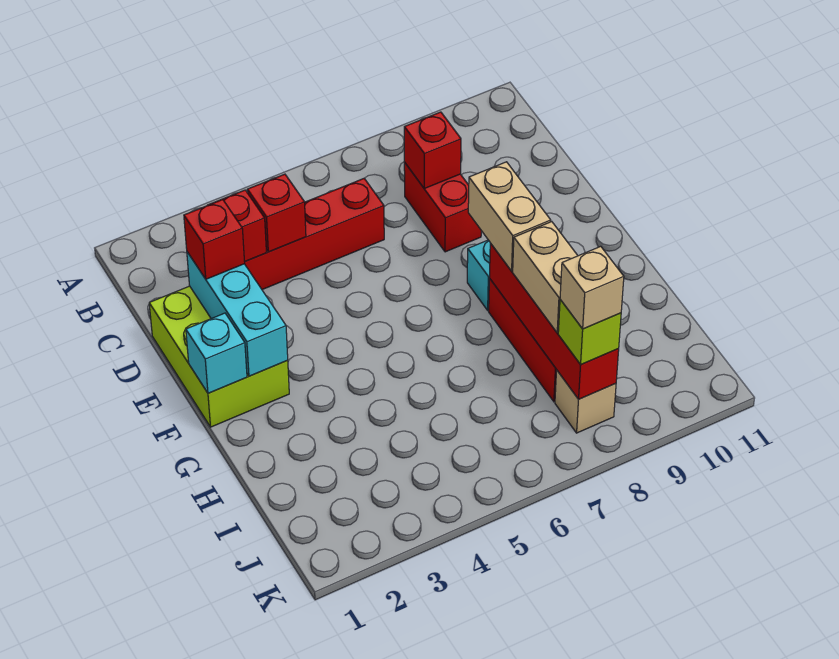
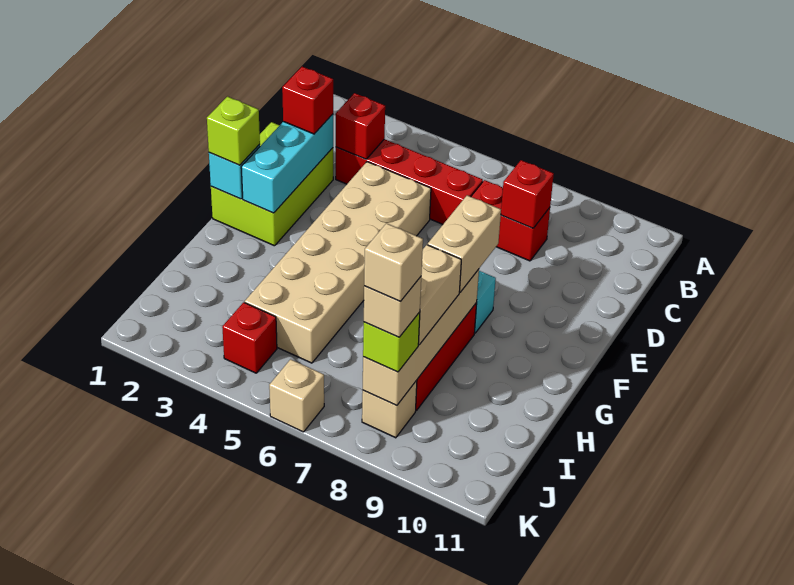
red 1x1 brick [247,174,306,252] -> red 1x1 brick moved to [222,302,277,373]
red 1x2 brick [404,162,481,252] -> red 1x2 brick turned to [471,180,550,261]
none -> tan 2x6 brick [245,162,431,363]
none -> lime 1x1 brick [207,97,260,165]
red 1x4 brick [489,243,619,399] -> tan 1x4 brick [363,269,479,406]
none -> tan 1x1 brick [364,223,423,302]
none -> tan 1x1 brick [269,359,324,432]

